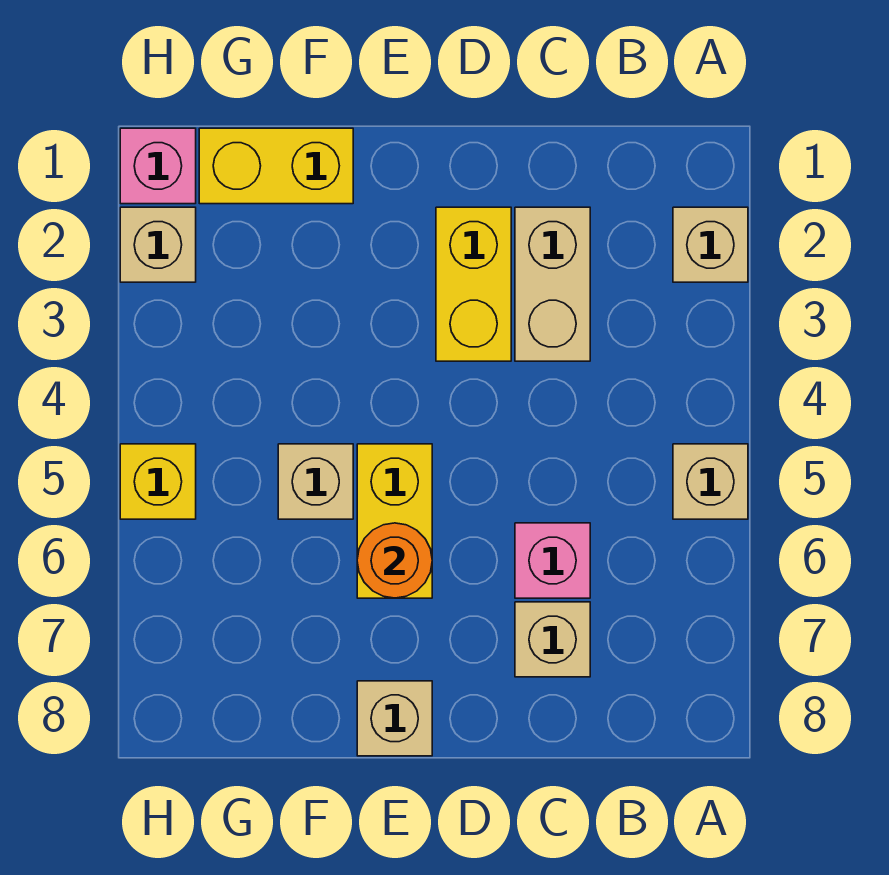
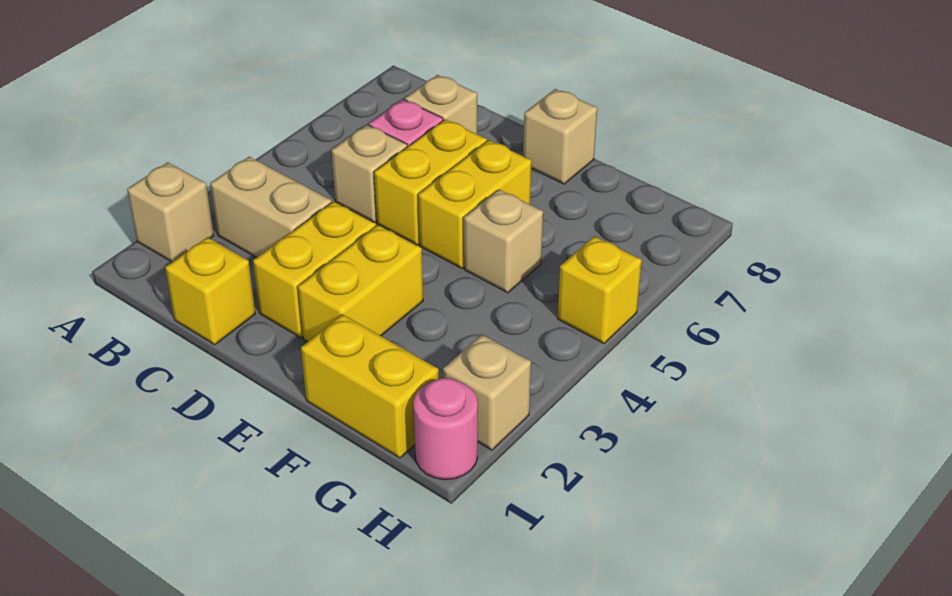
tan 1x1 brick [673,444,748,519] -> tan 1x1 brick moved to [331,125,408,223]
none -> yellow 1x1 brick [165,237,255,345]
tan 1x2 brick [515,207,590,361] -> tan 1x2 brick turned to [210,157,332,258]
none -> yellow 1x2 brick [374,119,487,245]
none -> yellow 1x2 brick [298,225,423,342]
orange 1x1 round brick [357,523,432,598] -> none
pink 1x1 brick [120,128,196,204] -> pink 1x1 round brick [413,378,478,480]

